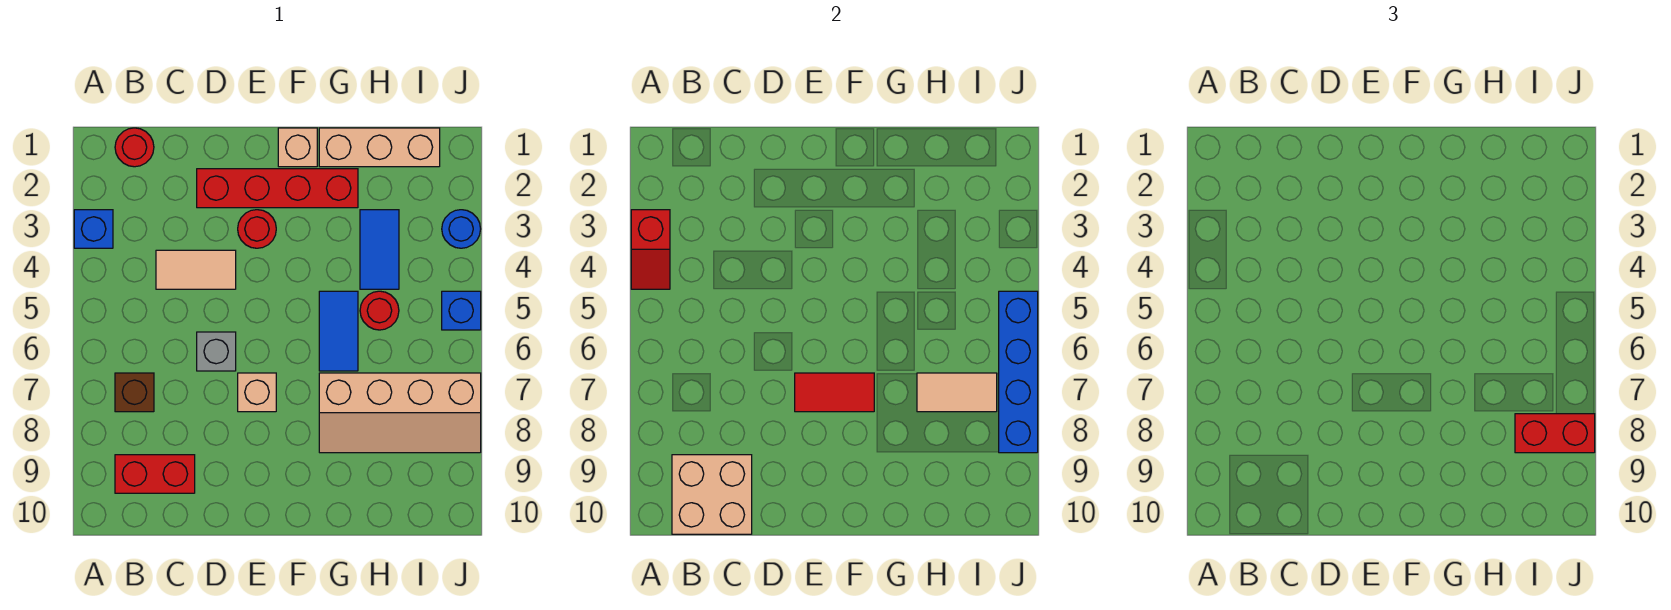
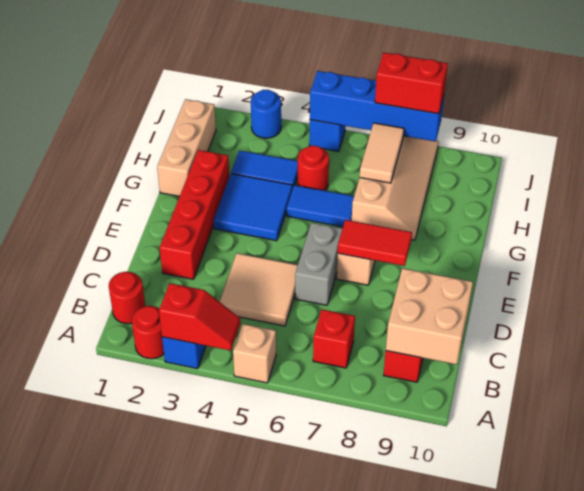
brown 1x1 brick [115,373,154,412] -> red 1x1 brick [313,309,355,368]
tan 1x2 tile [156,250,236,289] -> tan 2x2 tile [220,253,298,326]
grey 1x1 brick [197,332,236,371] -> grey 1x2 brick [295,223,343,305]
red 1x1 round brick [238,210,276,248] -> red 1x1 round brick moved to [132,306,164,359]
red 1x2 tile [795,373,874,412] -> red 1x2 tile turned to [338,220,412,266]
tan 1x1 brick [278,128,317,167] -> tan 1x1 brick moved to [233,324,276,383]
none -> blue 2x2 tile [213,174,292,241]
red 1x2 brick [1515,414,1595,453] -> red 1x2 brick turned to [375,52,448,114]

